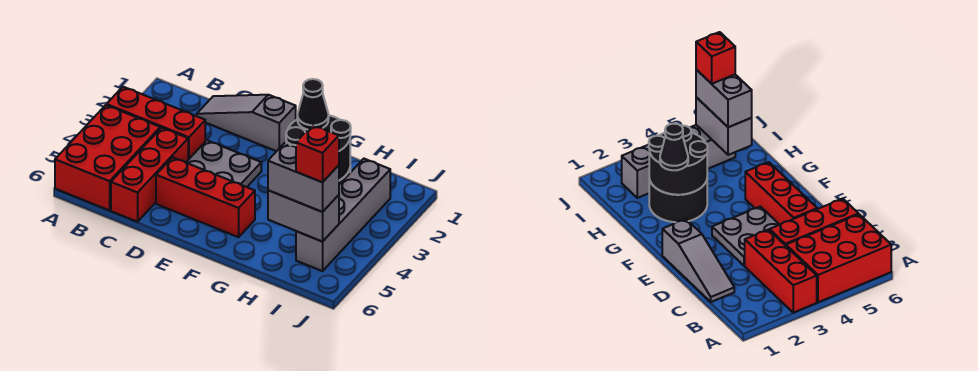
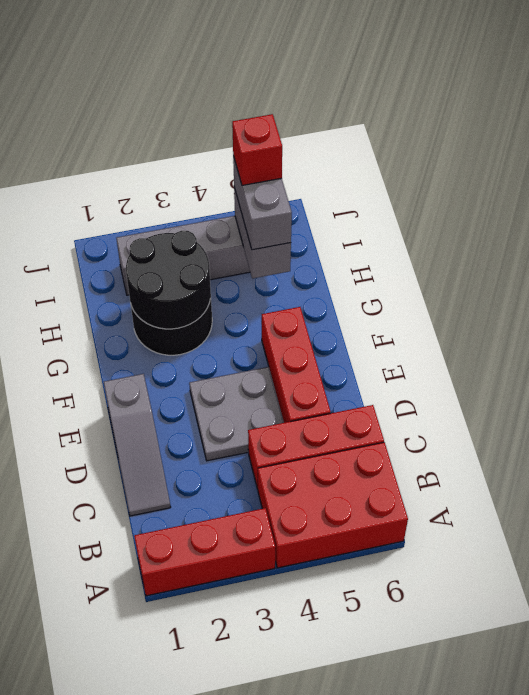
red 1x3 brick [107,87,205,160] -> red 1x3 brick turned to [134,508,275,596]
black 1x1 cone [297,79,329,130] -> none

